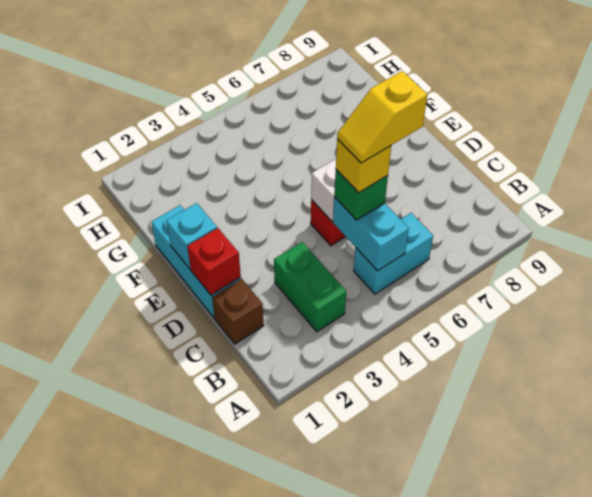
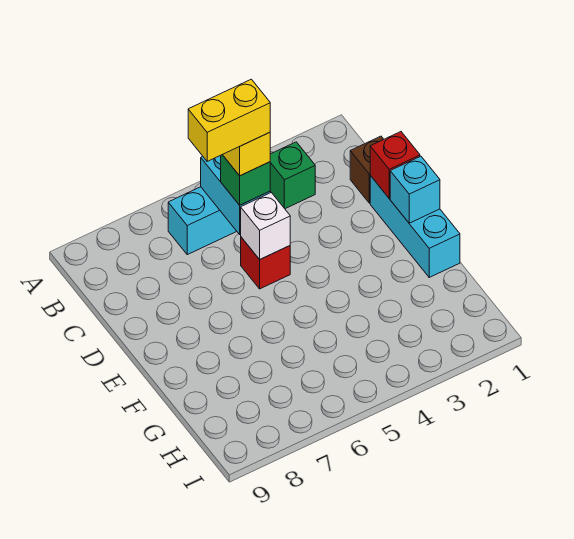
green 1x2 brick [274,242,346,332] -> green 1x1 brick [270,142,315,209]
yellow 1x2 slope [337,71,427,163] -> yellow 1x2 brick [188,79,270,161]

